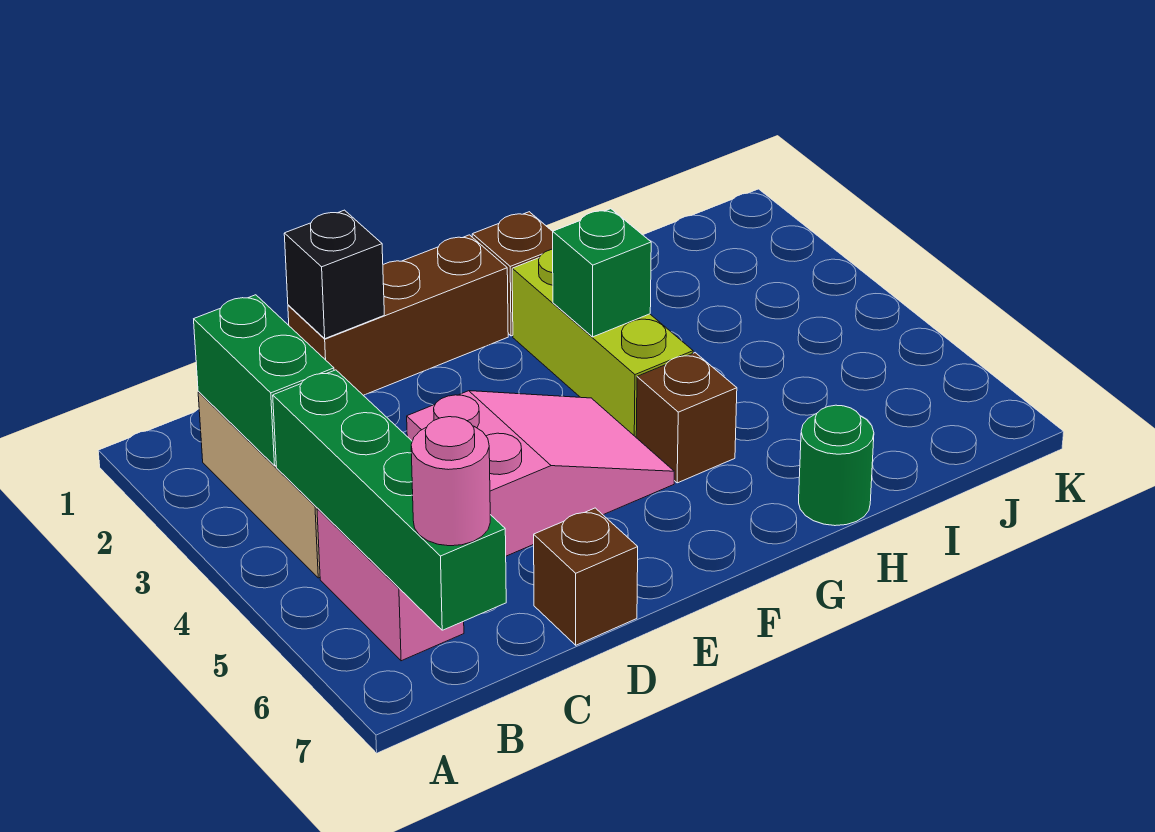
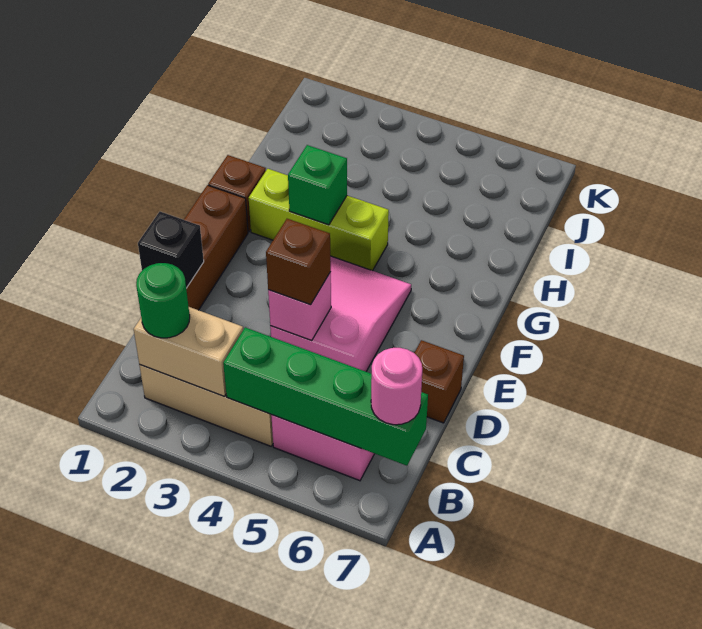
green 1x2 brick [194,295,334,466] -> tan 1x2 brick [134,307,243,396]
none -> pink 1x1 brick [268,272,331,341]
brown 1x1 brick [636,353,737,483] -> brown 1x1 brick moved to [266,219,331,305]
green 1x1 round brick [799,405,874,526] -> green 1x1 round brick moved to [136,263,190,338]

